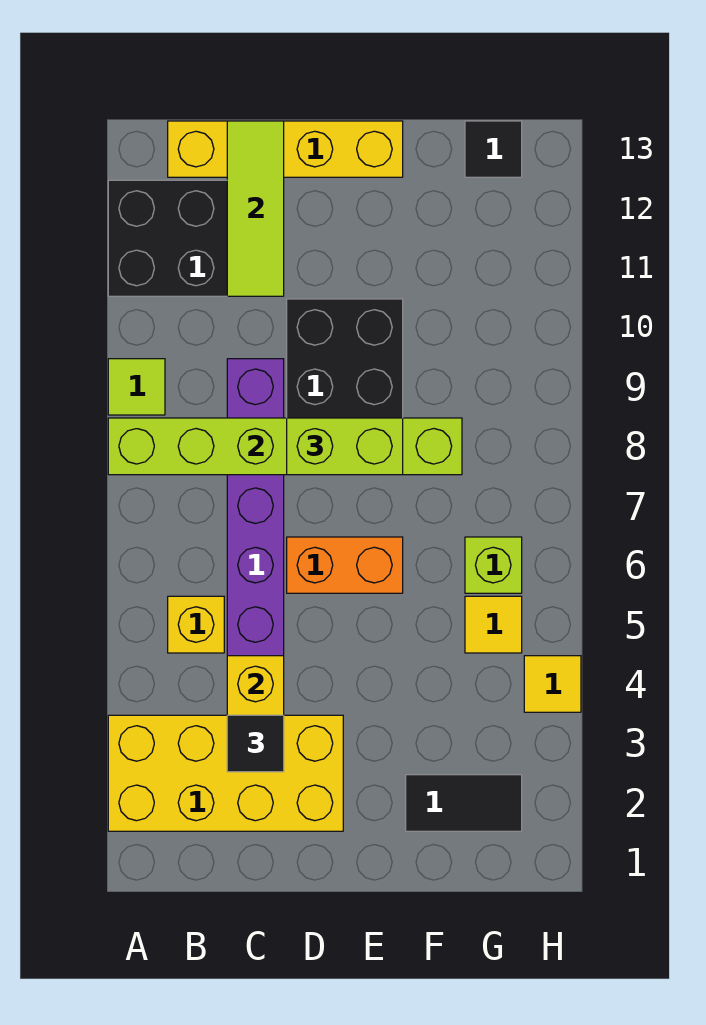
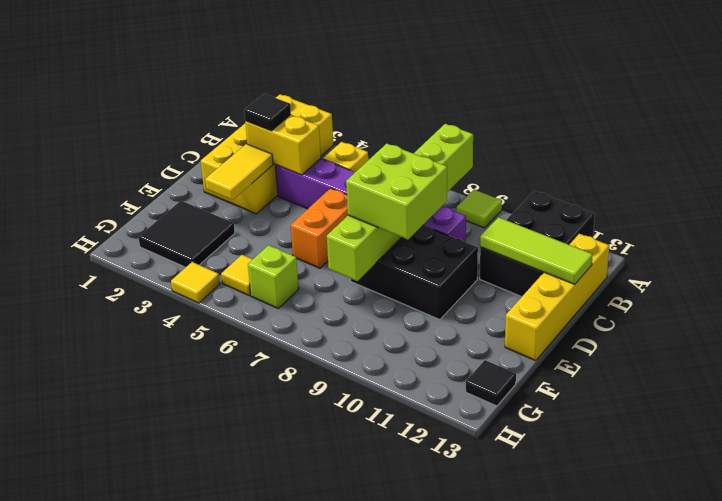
none -> yellow 1x2 tile [205,144,273,200]
lime 1x2 brick [287,418,403,475] -> lime 2x2 brick [346,144,447,240]
black 1x2 tile [406,775,522,831] -> black 2x2 tile [139,201,235,267]

